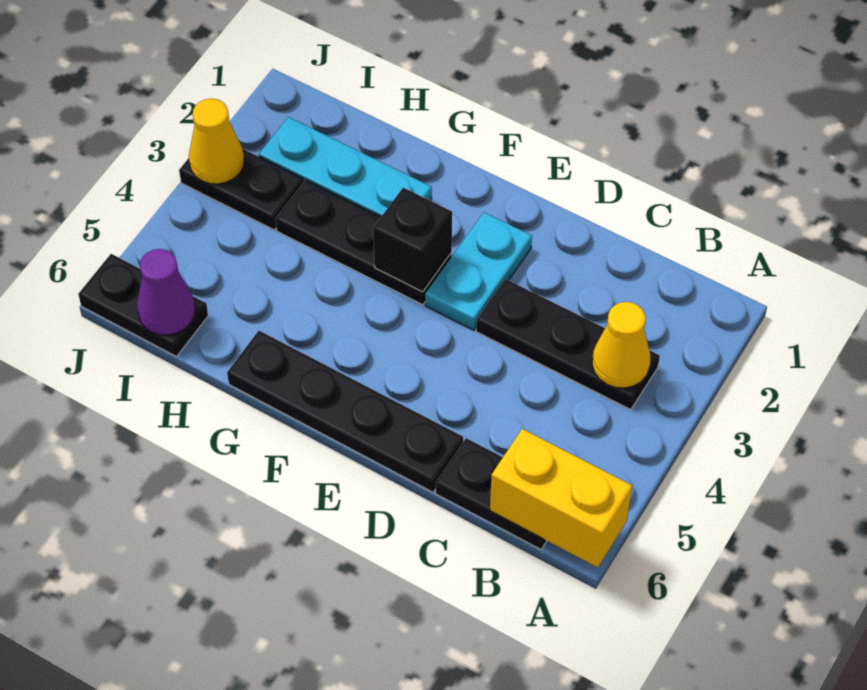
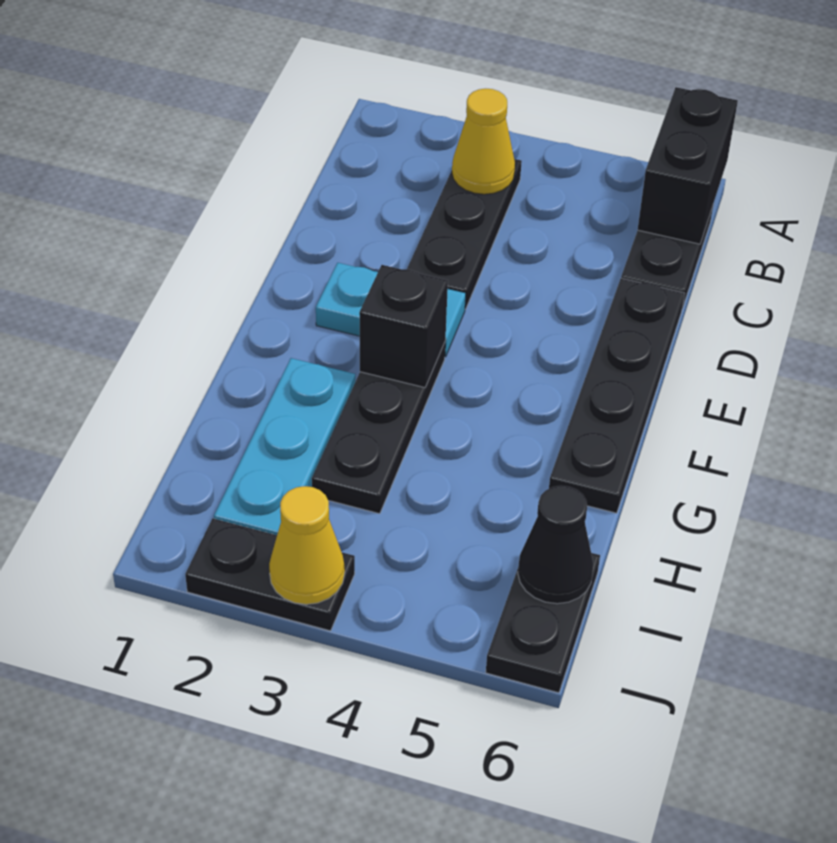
yellow 1x2 brick [490,429,632,567] -> black 1x2 brick [638,87,738,244]
black 1x2 plate [179,149,303,230] -> black 1x2 plate turned to [185,518,355,631]
purple 1x1 cone [137,249,195,335] -> black 1x1 cone [518,486,593,604]

